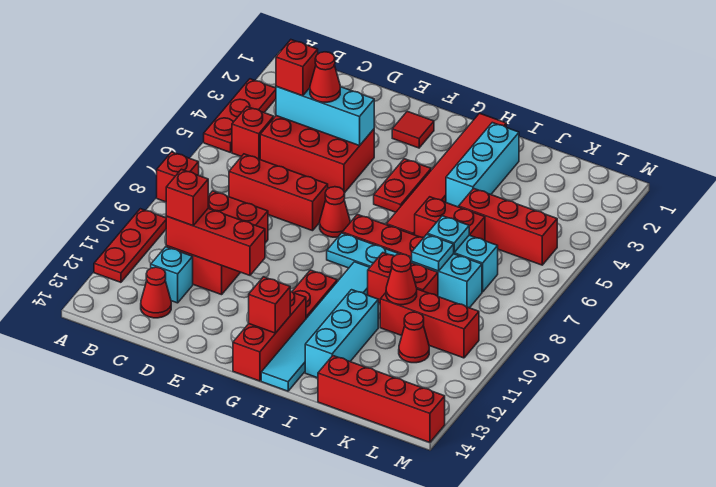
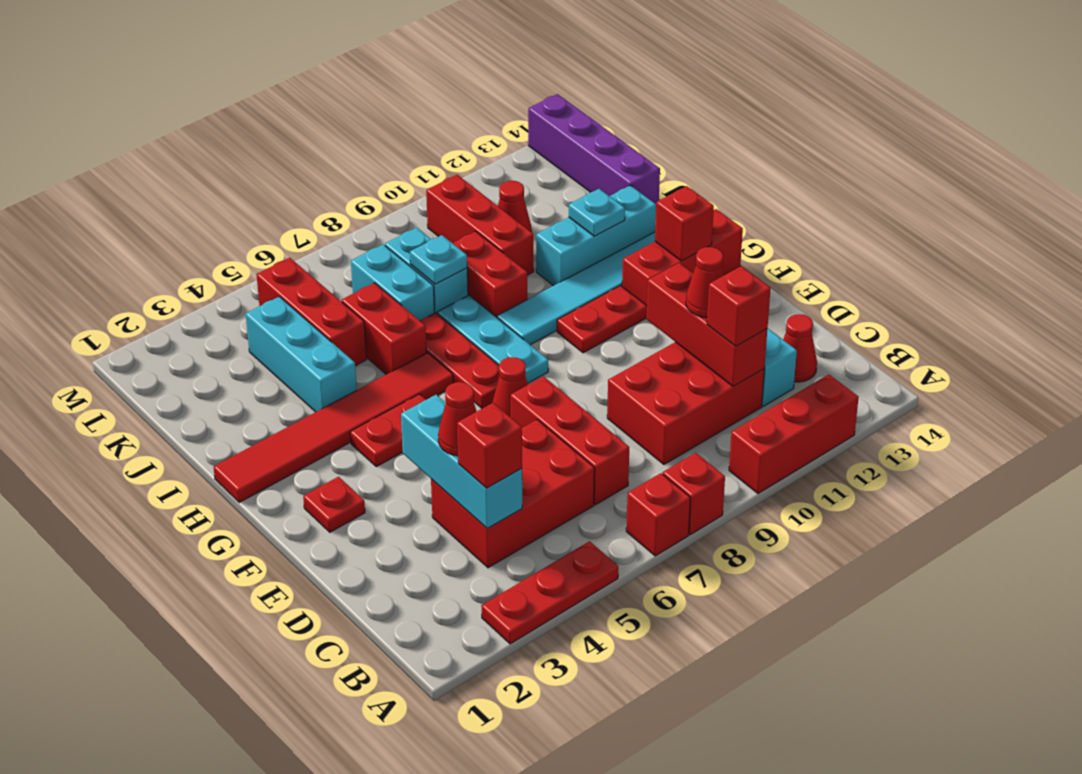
red 1x3 plate [94,209,166,282] -> red 1x3 brick [729,375,859,494]
red 1x1 brick [232,107,274,159] -> red 1x1 brick moved to [626,473,690,556]
red 2x3 brick [260,116,374,193] -> red 2x3 brick turned to [431,420,594,568]
red 1x1 tile [392,111,434,148] -> red 1x1 plate [303,477,365,532]
cyan 1x3 brick [446,123,519,207] -> cyan 1x3 brick turned to [246,297,357,412]
cyan 1x1 plate [427,216,469,252] -> cyan 1x1 plate moved to [569,189,625,236]
red 1x1 cone [386,254,417,305] -> red 1x1 cone moved to [686,247,724,317]
red 1x4 brick [318,356,445,442] -> purple 1x4 brick [528,94,660,204]

